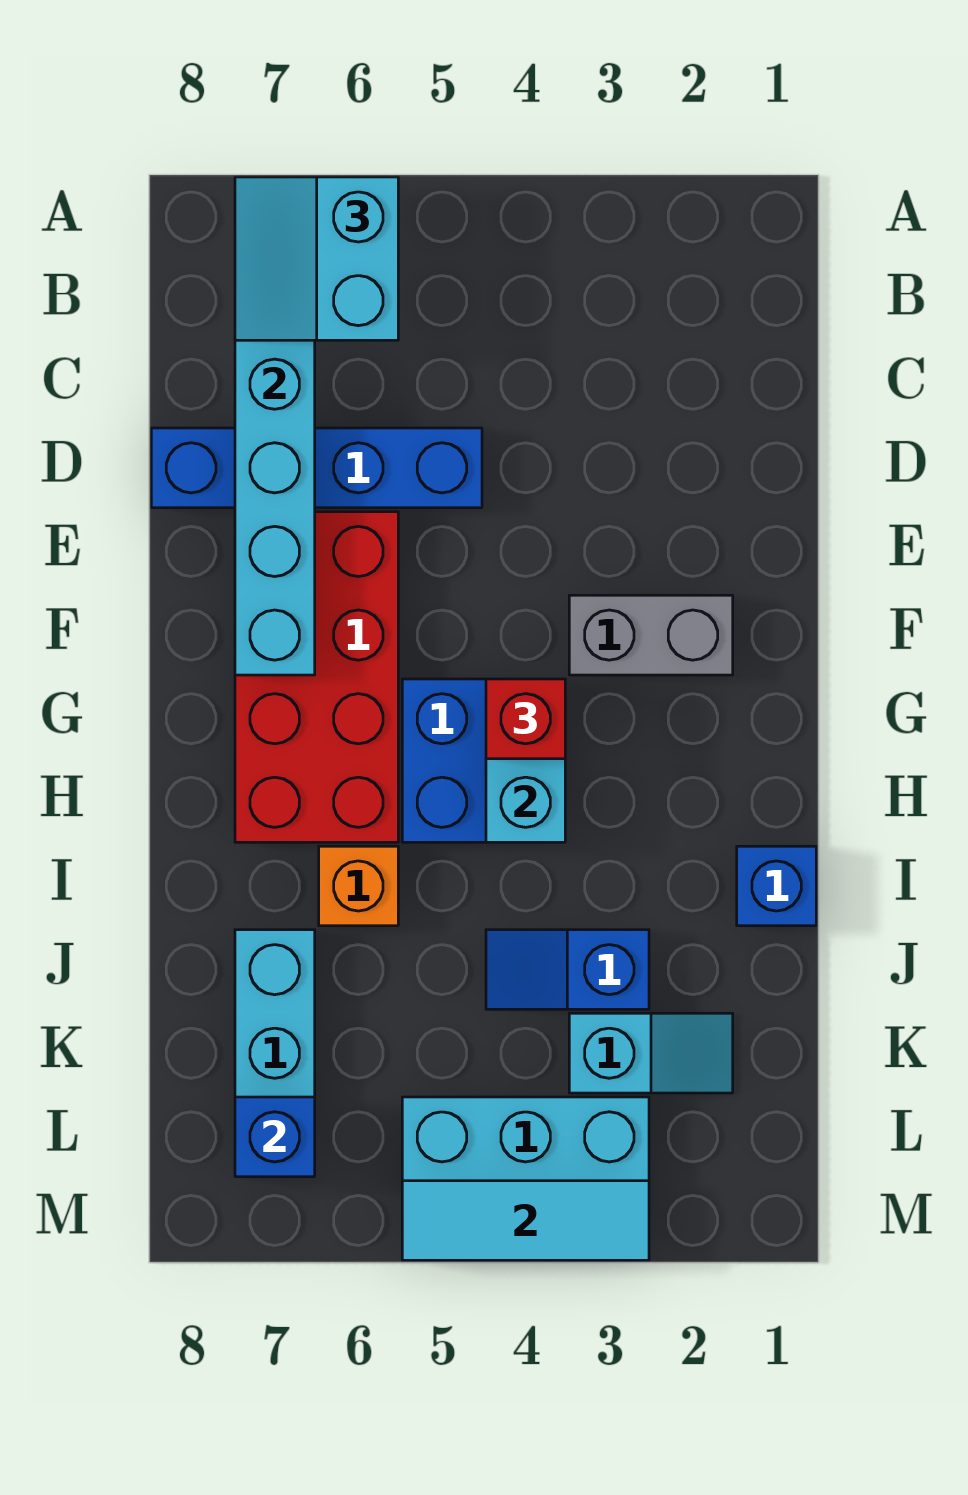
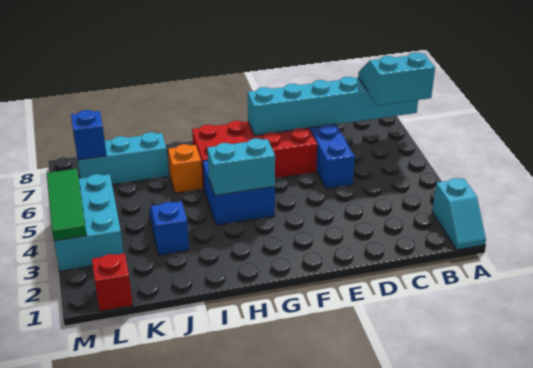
grey 1x2 brick [569,595,733,675] -> none
red 1x1 brick [486,679,565,759] -> red 1x1 brick moved to [92,253,133,311]
blue 1x1 brick [737,846,816,926] -> none
cyan 1x2 slope [569,1013,733,1093] -> cyan 1x2 slope moved to [432,178,486,250]
cyan 1x3 tile [402,1181,649,1260] -> green 1x3 tile [47,169,87,241]

